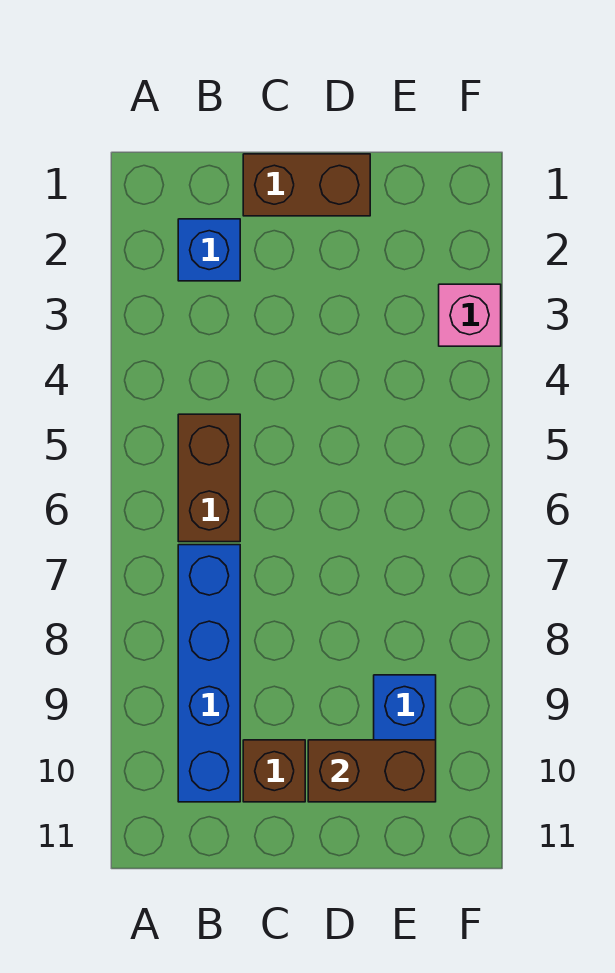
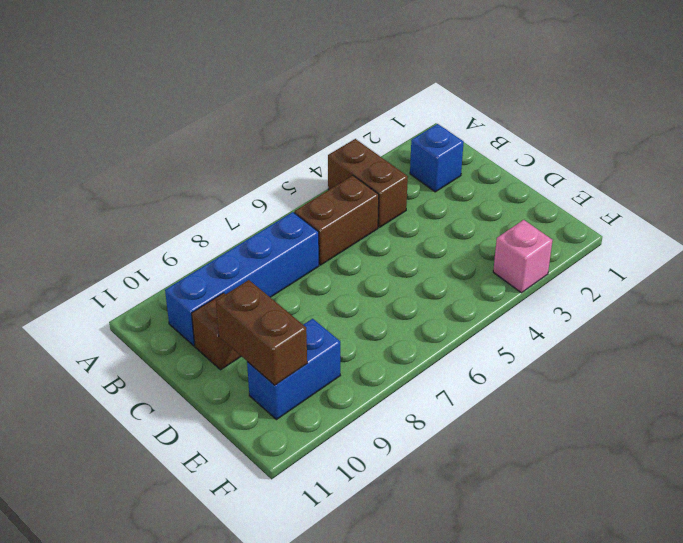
brown 1x2 brick [243,154,370,216] -> brown 1x2 brick moved to [328,139,408,227]

